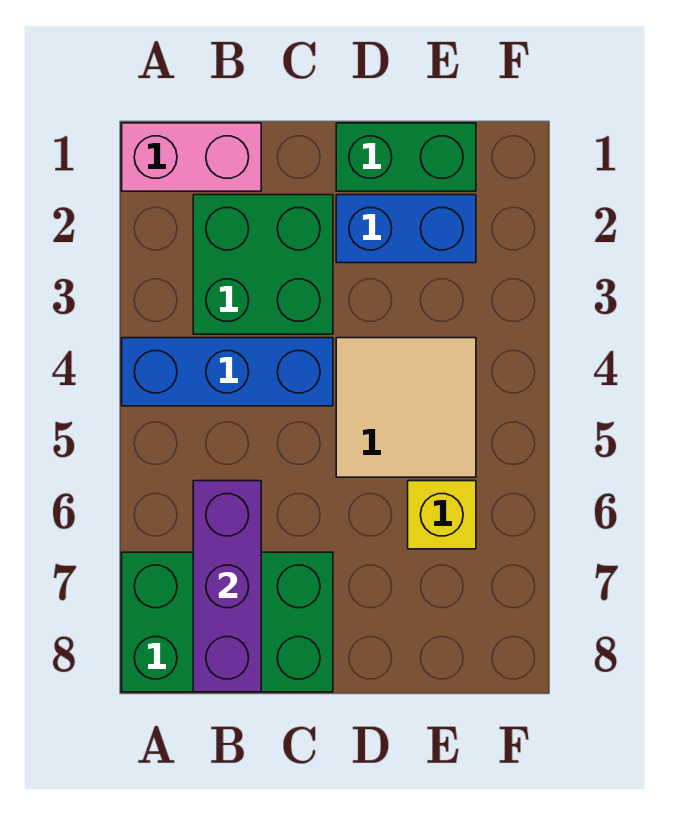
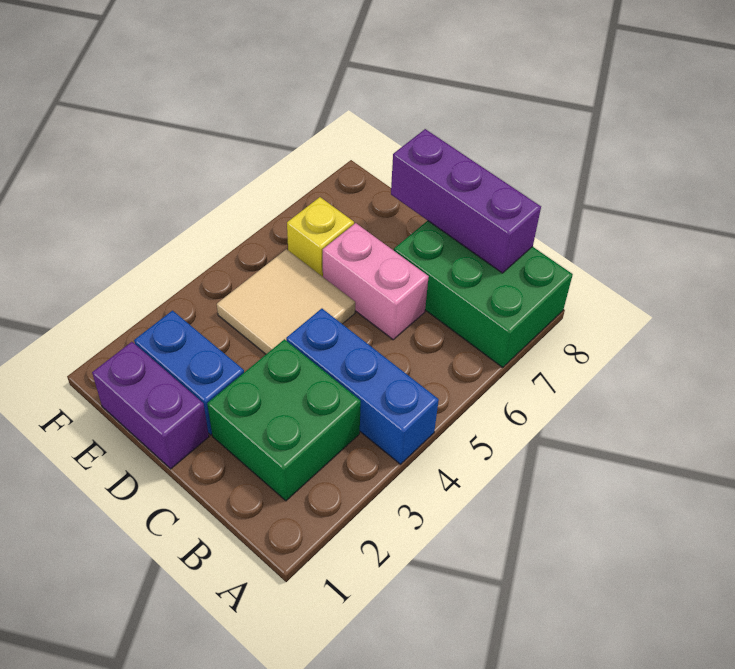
pink 1x2 brick [122,123,261,191] -> pink 1x2 brick moved to [323,223,429,340]
purple 1x3 brick [193,481,261,692] -> purple 1x3 brick turned to [391,129,541,273]
green 1x2 brick [336,123,476,191] -> purple 1x2 brick [92,342,209,469]

